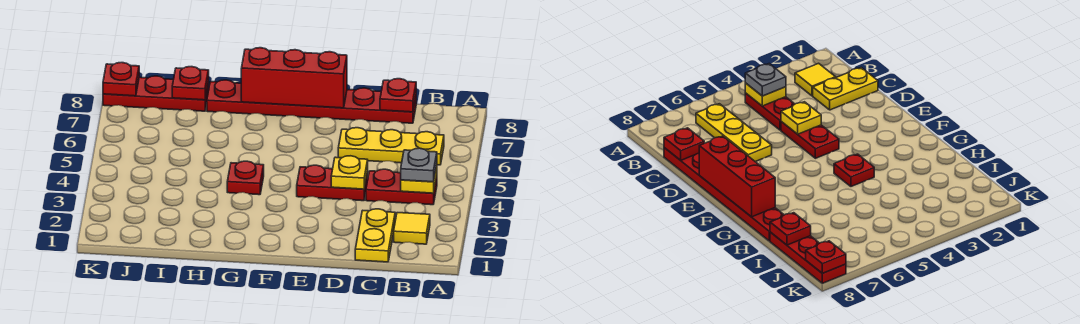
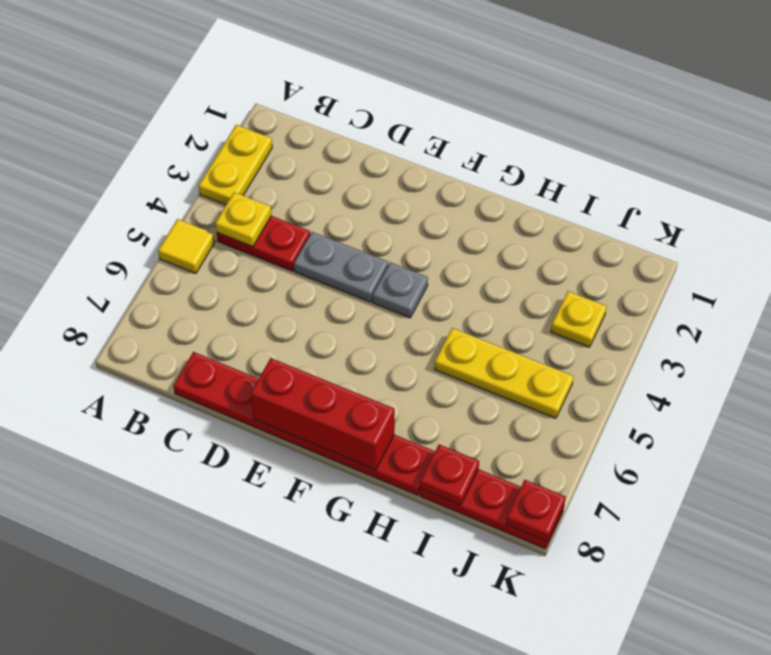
yellow 1x1 tile [394,213,430,244] -> yellow 1x1 tile moved to [158,219,215,274]
grey 1x1 plate [401,148,437,182] -> grey 1x1 plate moved to [373,262,428,318]
yellow 1x3 plate [338,128,444,165] -> yellow 1x3 plate moved to [434,328,574,418]
yellow 1x2 plate [355,209,395,262] -> yellow 1x2 plate moved to [198,125,272,205]
red 1x1 plate [380,79,416,112] -> none
red 1x2 plate [297,165,368,201] -> grey 1x2 plate [294,232,388,302]
yellow 1x1 plate [331,156,368,189] -> yellow 1x1 plate moved to [551,291,607,347]
red 1x1 plate [227,161,264,195] -> none

